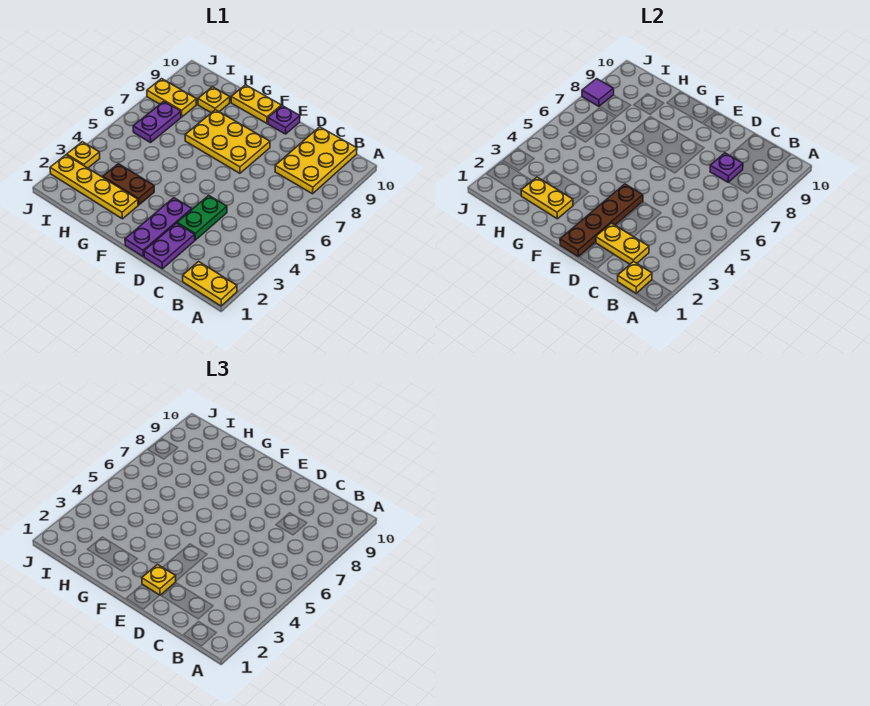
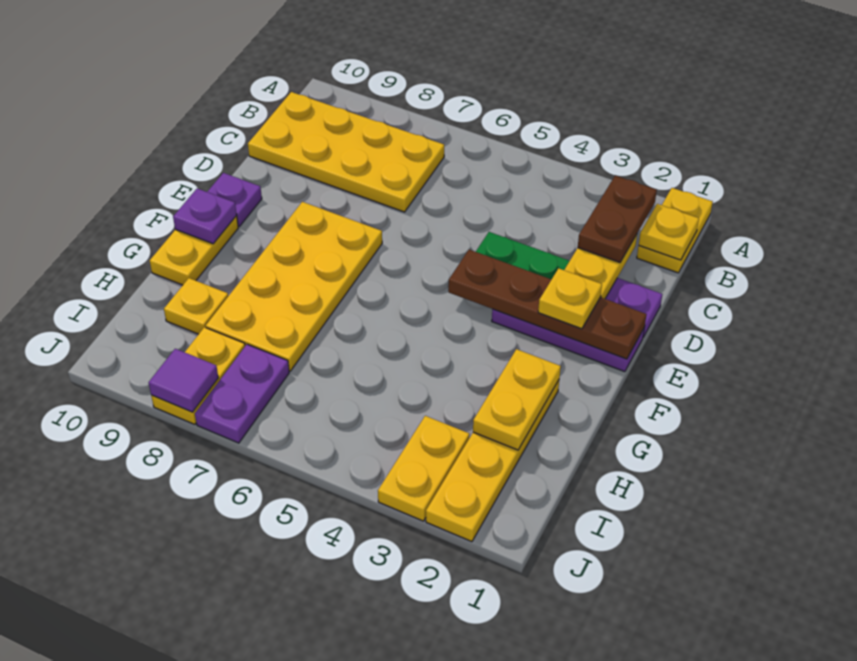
yellow 2x3 plate [275,127,357,194] -> yellow 2x4 plate [248,92,444,212]
purple 1x1 plate [710,153,743,182] -> purple 1x1 plate moved to [173,188,237,244]
yellow 2x3 plate [185,110,270,173] -> yellow 2x4 plate [206,202,382,371]
brown 1x2 plate [103,164,154,205] -> brown 1x2 plate moved to [578,176,657,263]
purple 1x2 plate [133,102,181,143] -> purple 1x2 plate turned to [195,344,289,443]
yellow 1x1 plate [67,142,100,168] -> yellow 1x2 plate [378,416,470,521]

